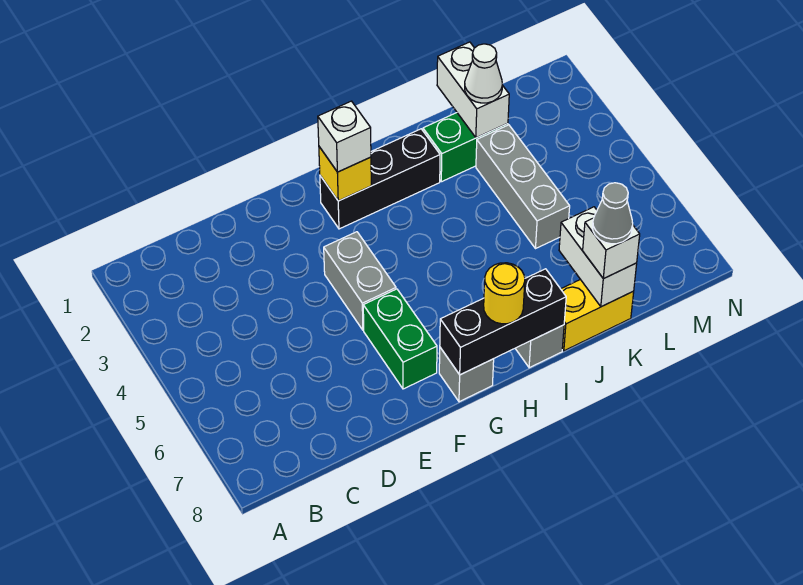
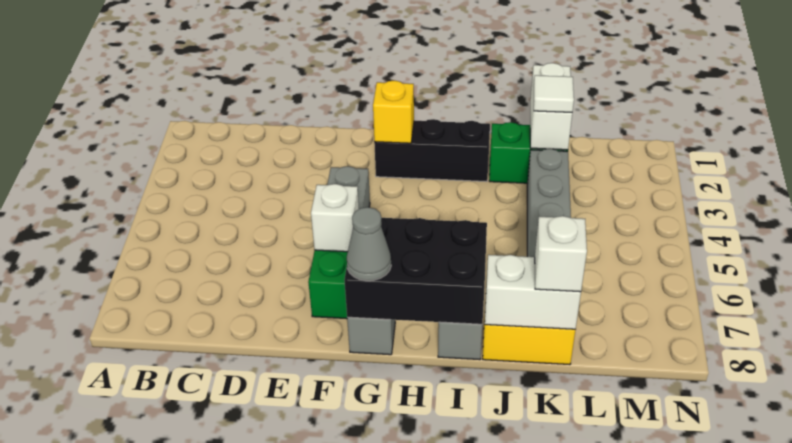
white 1x1 brick [318,101,371,172] -> white 1x1 brick moved to [311,184,359,252]
black 1x3 brick [440,269,566,375] -> black 2x3 brick [344,218,487,324]
yellow 1x1 round brick [484,263,525,324] -> none
white 1x1 cone [465,44,502,103] -> white 1x1 tile [534,75,574,112]
white 1x2 brick [559,207,637,307] -> white 1x2 brick turned to [485,255,581,329]
grey 1x1 cone [593,183,633,244] -> grey 1x1 cone moved to [347,207,391,281]

